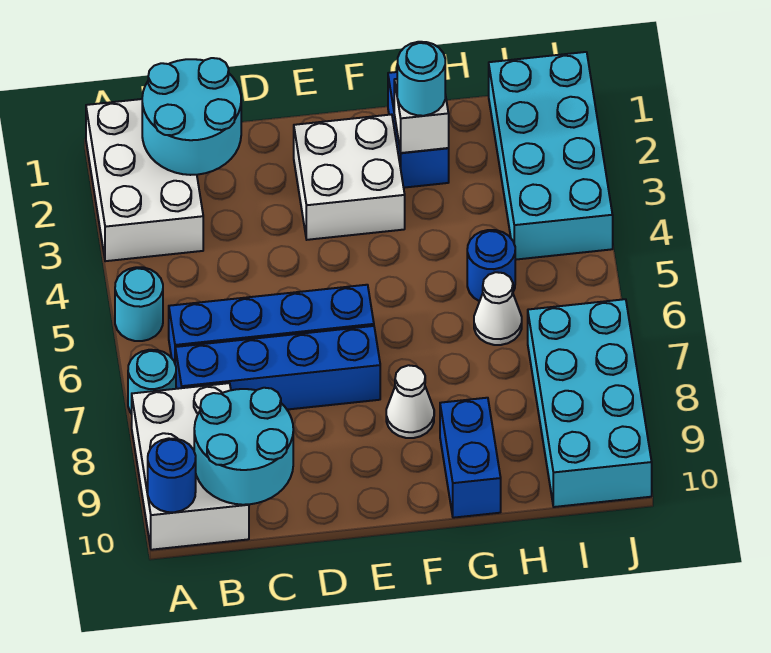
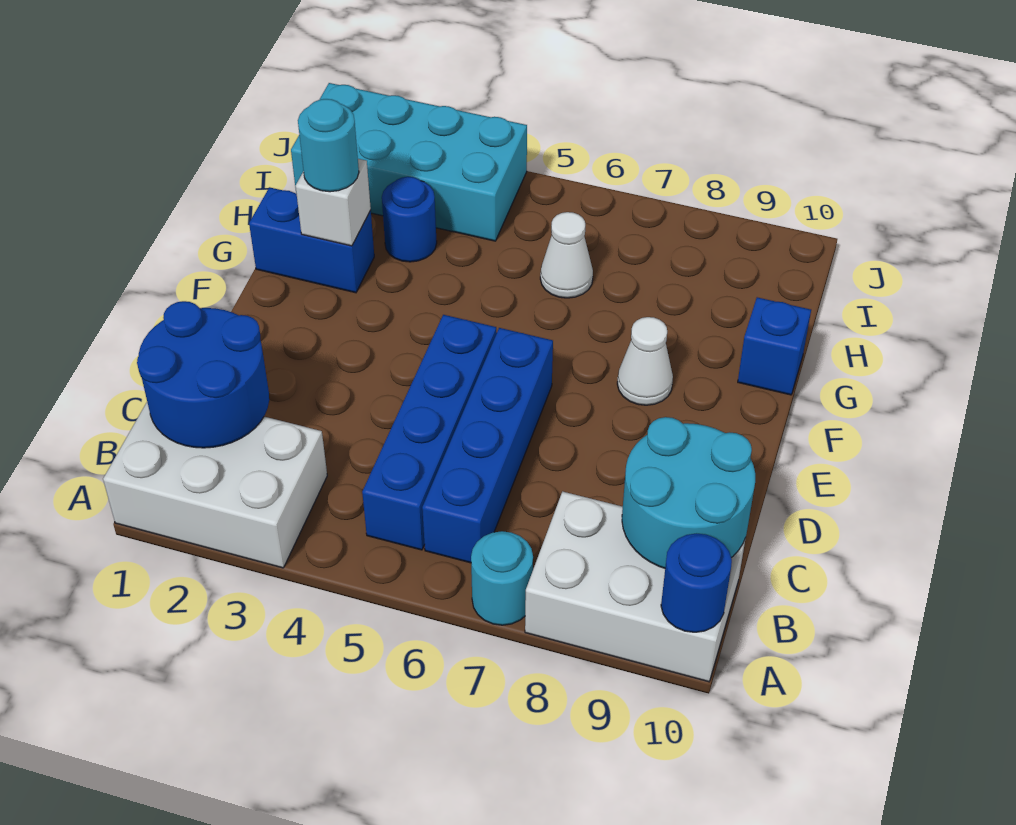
cyan 1x1 round brick [115,267,163,341] -> none
cyan 2x2 round brick [142,58,241,175] -> blue 2x2 round brick [137,301,269,448]
blue 1x4 brick [175,326,380,410] -> blue 1x4 brick moved to [362,315,497,550]
white 2x2 brick [294,114,405,240] -> none
blue 1x2 brick [440,398,501,518] -> blue 1x1 brick [738,297,811,395]
blue 1x1 round brick [467,230,515,301] -> blue 1x1 round brick moved to [382,177,437,262]
cyan 2x4 brick [528,299,652,507] -> none

